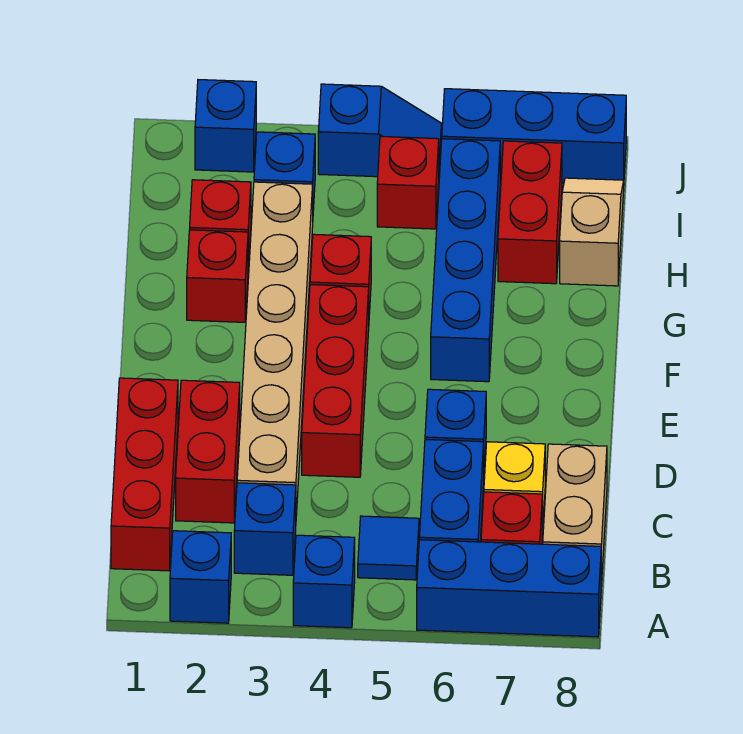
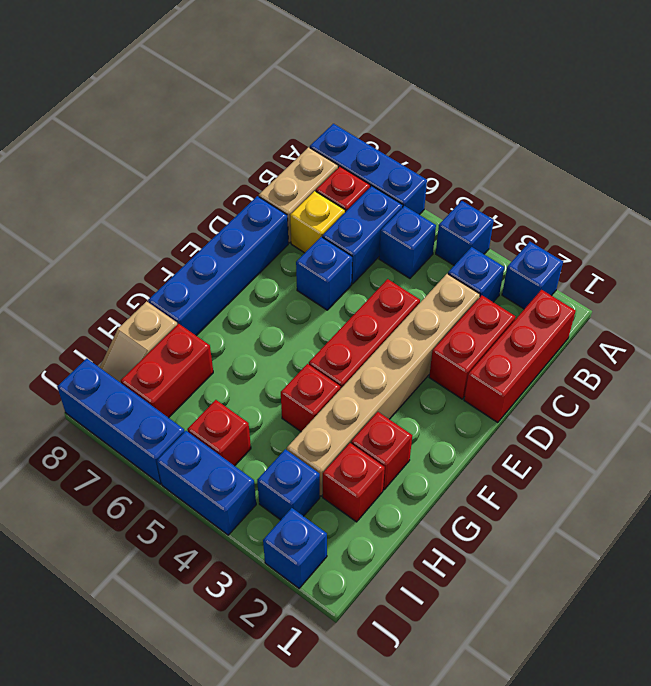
blue 1x1 tile [358,516,419,580] -> blue 1x1 brick [379,206,436,278]
blue 1x4 brick [431,139,500,382] -> blue 1x4 brick moved to [148,196,288,336]
blue 1x2 slope [318,84,441,177] -> blue 1x2 brick [157,431,256,535]

